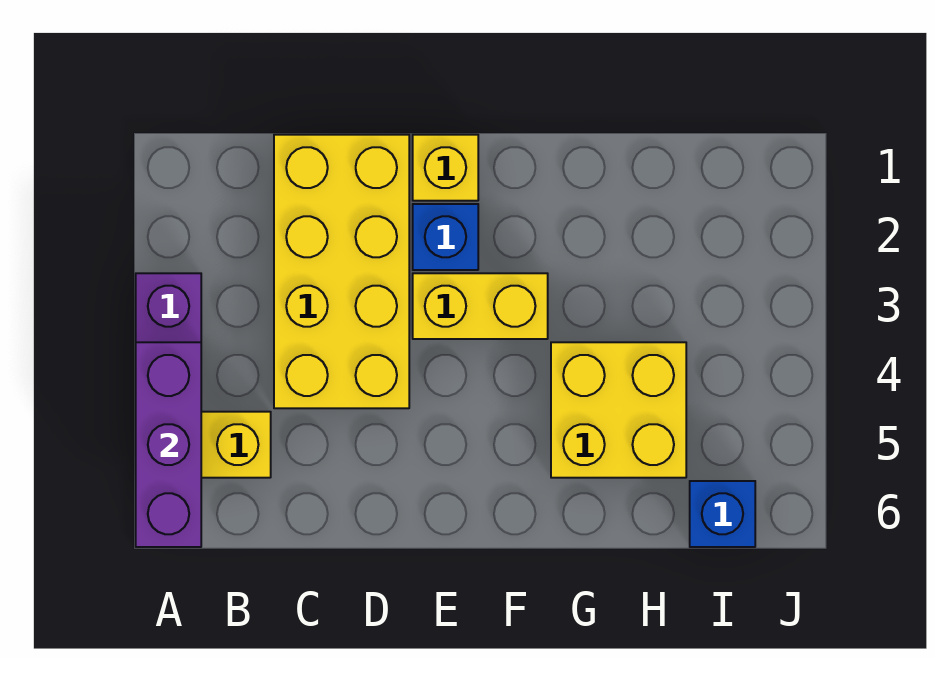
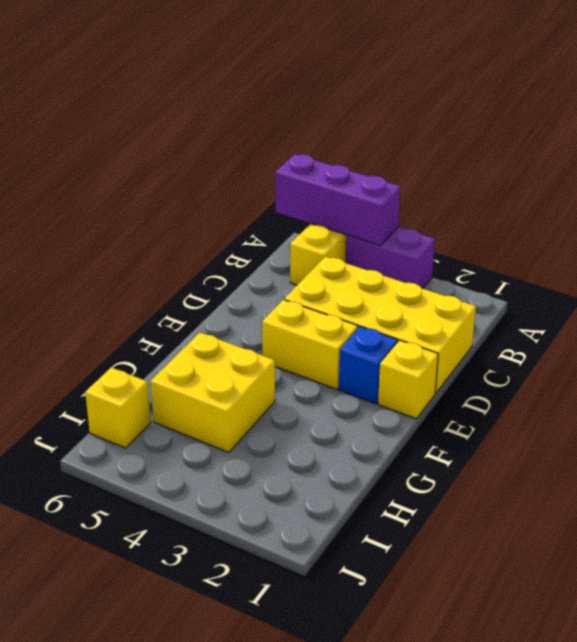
yellow 1x2 brick [413,273,548,339] -> yellow 1x2 brick turned to [262,300,358,389]
blue 1x1 brick [690,481,755,547] -> yellow 1x1 brick [85,367,151,448]

